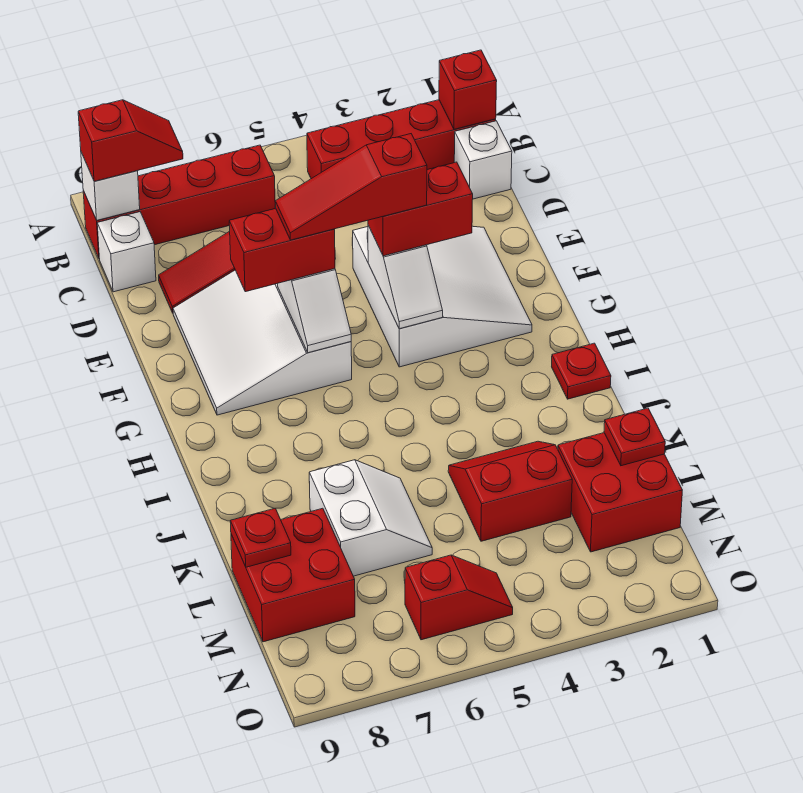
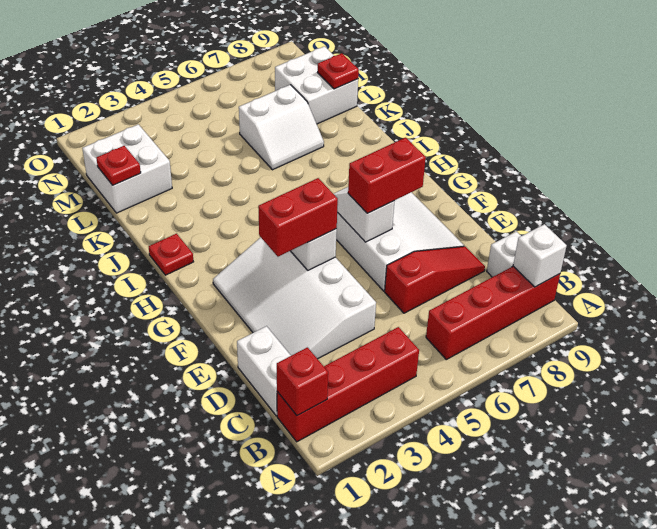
red 1x2 slope [78,100,183,181] -> none
white 1x1 brick [454,121,512,199] -> white 1x2 brick [237,326,291,416]
white 3x3 slope [352,226,532,367] -> white 3x4 slope [213,237,376,359]
red 1x3 slope [275,134,427,240] -> none
red 2x2 slope [448,441,572,541] -> none
white 2x2 slope [309,460,432,576] -> white 2x2 slope turned to [239,85,324,170]
red 2x2 brick [558,433,682,552] -> white 2x2 brick [82,124,172,213]
red 2x2 brick [231,508,355,642] -> white 2x2 brick [275,46,358,124]
red 1x2 slope [405,555,513,640] -> none

